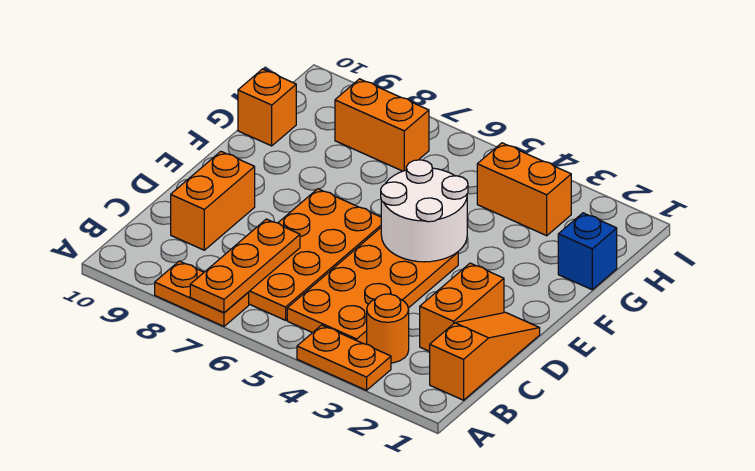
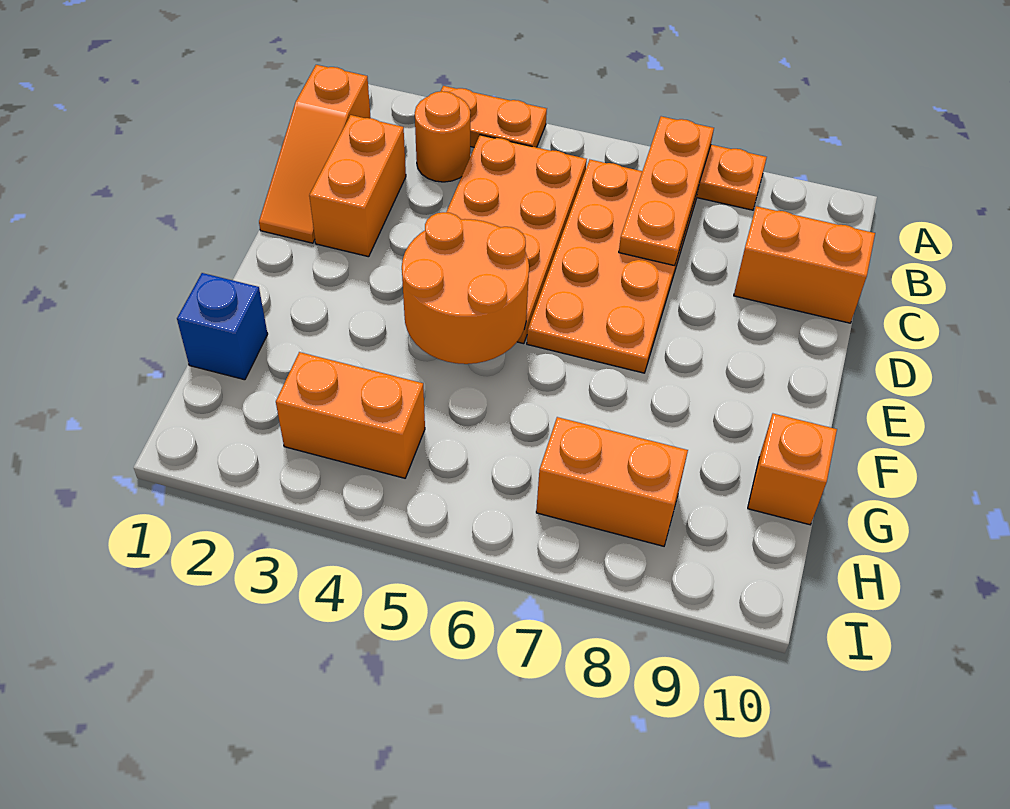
orange 1x2 brick [171,151,255,250] -> orange 1x2 brick turned to [734,206,875,323]
white 2x2 round brick [381,160,468,262] -> orange 2x2 round brick [402,212,529,364]

